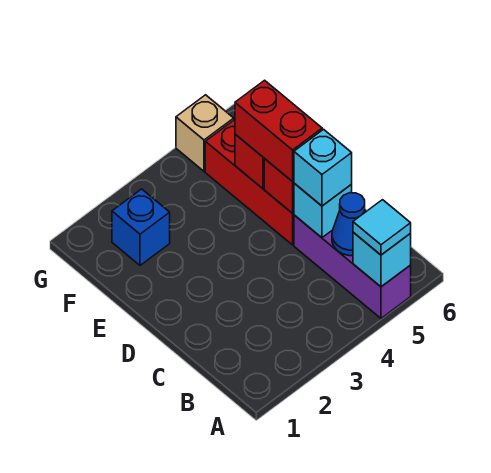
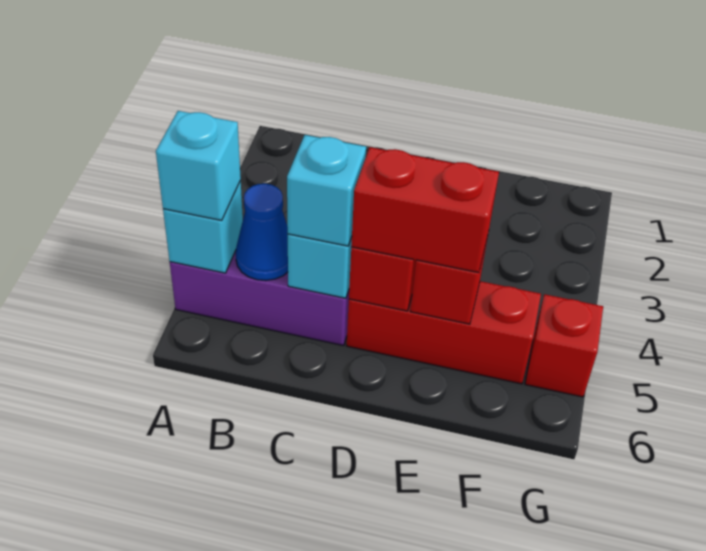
cyan 1x1 tile [353,200,411,255] -> cyan 1x1 brick [156,111,241,221]
blue 1x1 brick [112,189,170,265] -> none
tan 1x1 brick [176,95,234,171] -> red 1x1 brick [525,294,603,397]

